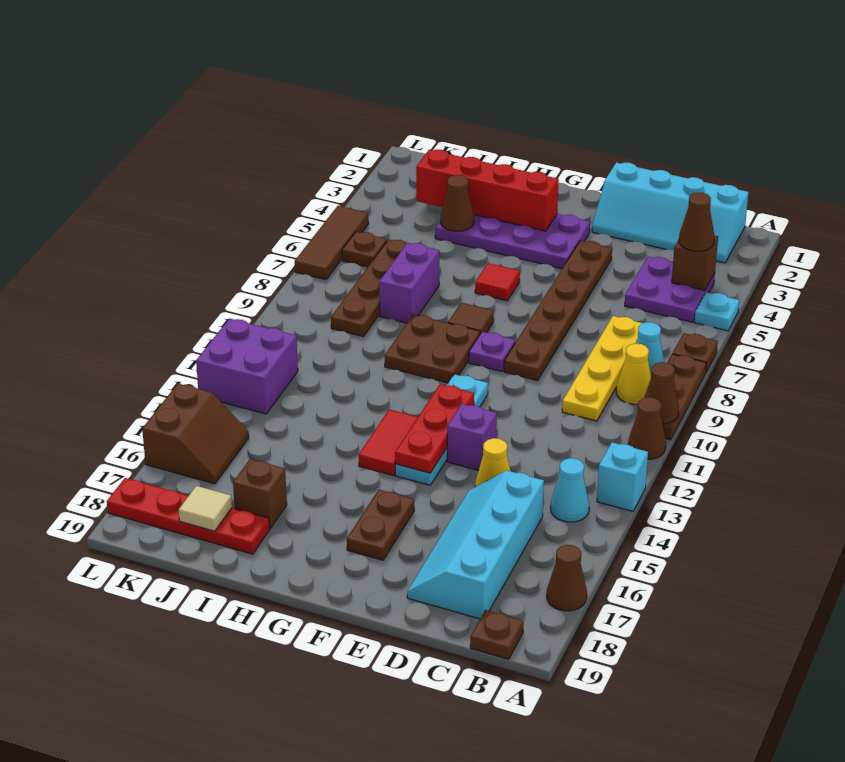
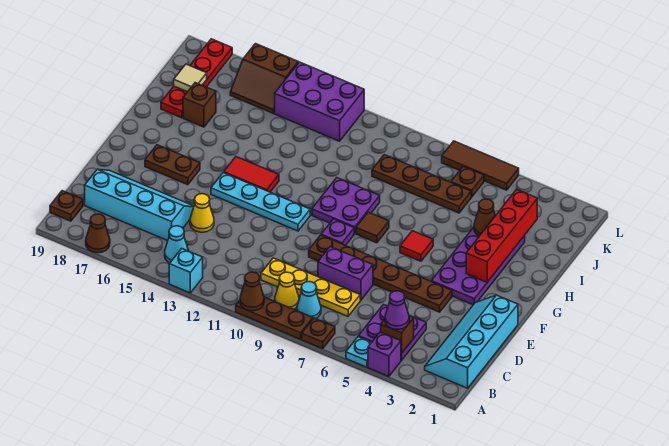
brown 1x1 cone [628,397,666,459] -> none
brown 1x1 cone [679,192,714,251] -> purple 1x1 cone [385,291,409,329]
purple 1x1 brick [447,404,497,470] -> purple 1x1 brick moved to [368,332,401,377]
red 1x3 plate [395,384,474,473] -> none
brown 2x2 plate [385,315,480,383] -> purple 2x2 plate [312,178,380,234]
purple 1x2 brick [379,243,439,323] -> purple 1x2 brick moved to [318,247,373,300]
purple 2x2 brick [196,319,298,414] -> purple 2x3 brick [275,62,364,141]

